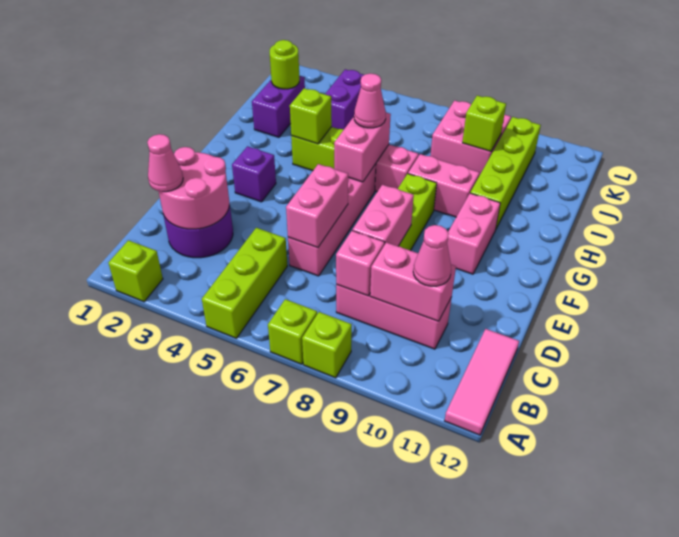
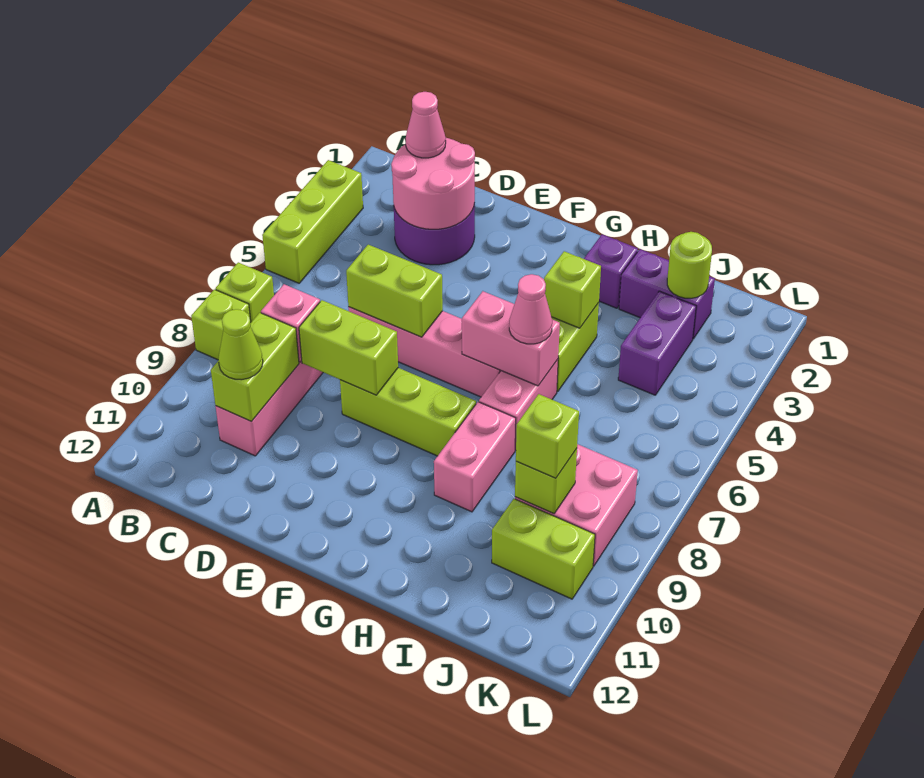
lime 1x1 brick [108,240,163,302] -> lime 1x1 brick moved to [516,394,579,478]
lime 1x3 brick [202,228,287,338] -> lime 1x3 brick turned to [262,160,363,283]
pink 1x3 tile [445,329,519,435] -> none
pink 1x2 brick [370,242,456,321] -> lime 1x2 brick [211,313,299,421]
pink 1x1 cone [413,225,451,286] -> lime 1x1 cone [218,309,263,380]
pink 1x2 brick [286,164,348,248] -> lime 1x2 brick [346,245,443,337]
pink 1x2 brick [352,185,414,246] -> lime 1x2 brick [299,300,398,395]
purple 1x1 brick [232,146,276,202] -> purple 1x1 brick moved to [584,234,638,308]
pink 1x2 brick [447,193,500,274] -> none
lime 1x4 brick [470,117,541,229] -> lime 1x2 brick [492,499,595,599]
purple 1x2 brick [325,69,364,129] -> purple 1x2 brick turned to [618,291,696,395]

